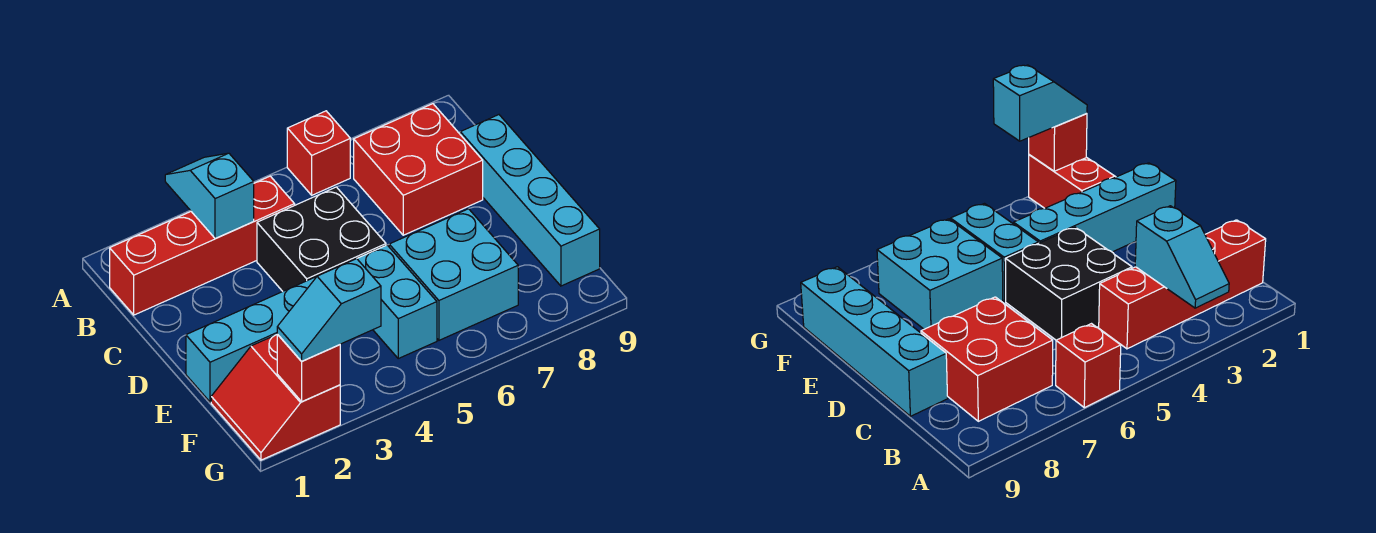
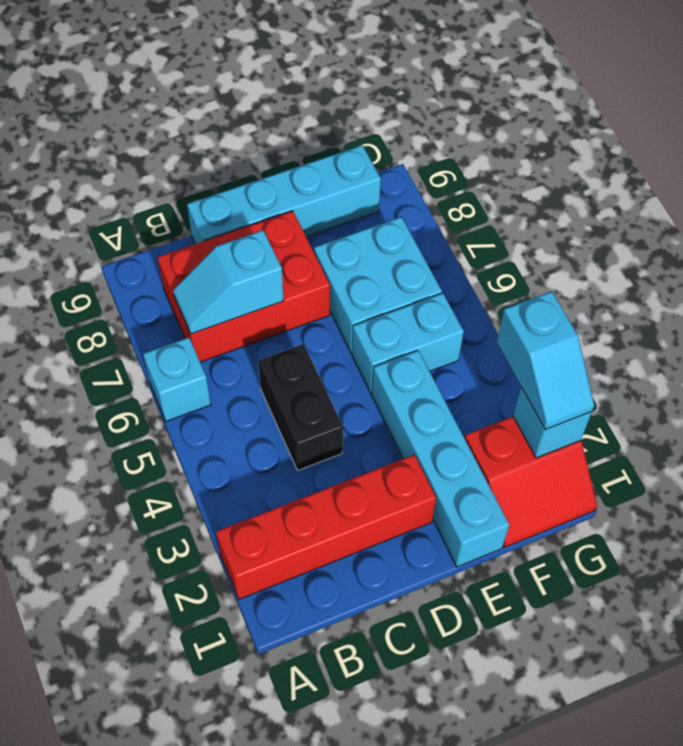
cyan 1x2 slope [165,153,254,239] -> cyan 1x2 slope moved to [173,230,283,334]
red 1x1 brick [287,111,350,195] -> cyan 1x1 brick [143,337,211,421]
red 1x4 brick [110,176,295,315] -> red 1x4 brick turned to [216,455,436,599]
red 2x2 brick [354,104,483,235] -> red 2x3 brick [157,211,330,362]
black 2x2 brick [257,187,386,291] -> black 1x2 brick [258,344,343,470]
red 1x1 brick [277,334,340,401] -> cyan 1x1 brick [513,387,592,458]

